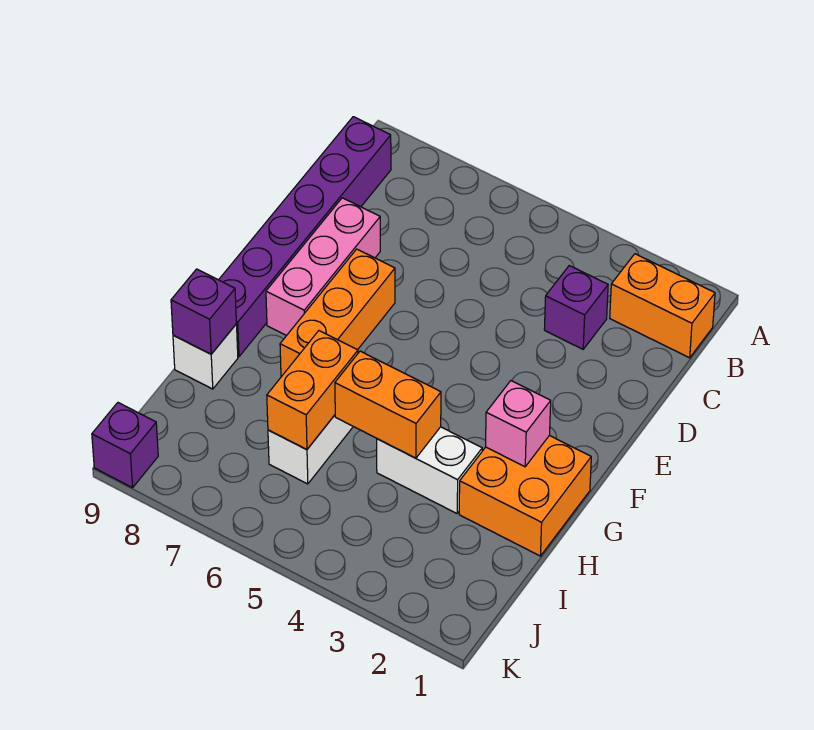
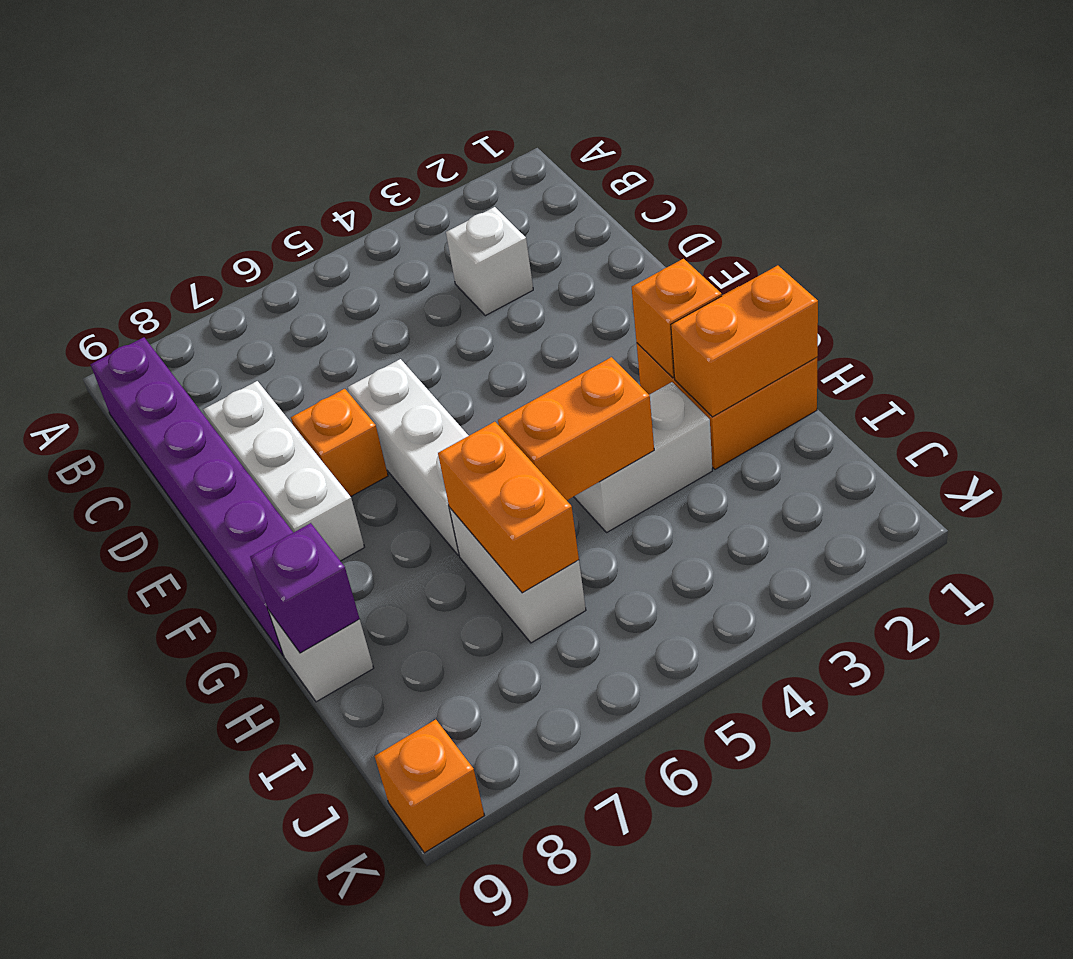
orange 1x2 brick [610,254,715,358] -> orange 1x2 brick moved to [671,265,818,417]
purple 1x1 brick [544,266,608,349] -> white 1x1 brick [446,207,533,316]
pink 1x3 brick [266,198,380,336] -> white 1x3 brick [203,381,364,561]
none -> white 1x3 brick [348,359,469,555]
orange 1x3 brick [280,249,395,377] -> orange 1x1 brick [291,389,388,497]
pink 1x1 brick [486,381,551,467] -> orange 1x1 brick [632,259,722,378]
purple 1x1 brick [92,403,158,488] -> orange 1x1 brick [375,720,484,853]

